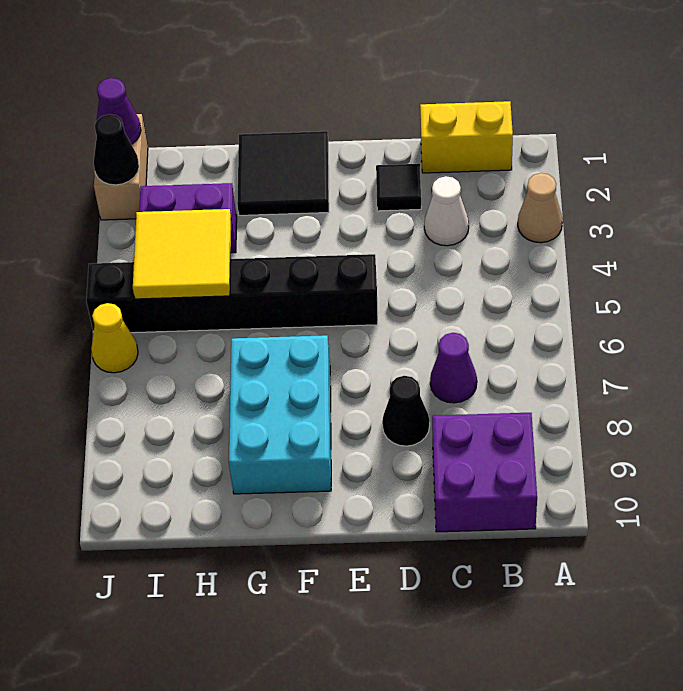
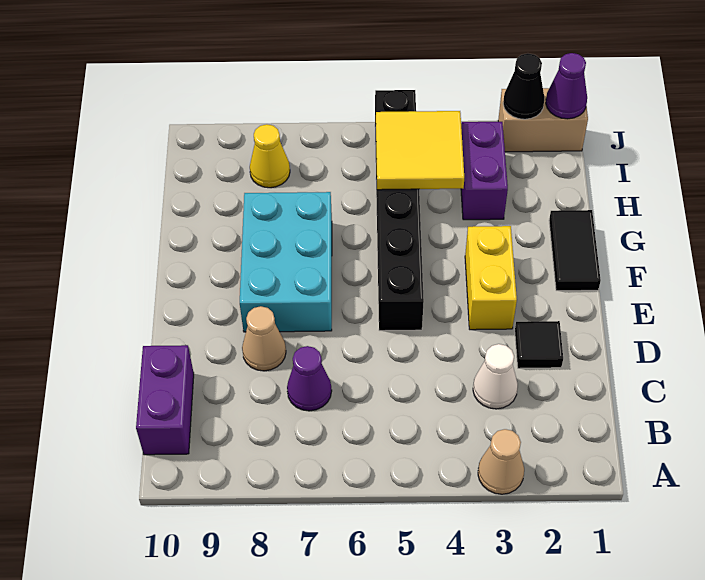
yellow 1x2 brick [420,101,513,173] -> yellow 1x2 brick moved to [465,226,517,330]
purple 2x2 brick [432,413,537,532] -> purple 1x2 brick [136,345,194,455]
black 1x1 cone [382,376,430,446] -> tan 1x1 cone [242,306,286,371]
black 2x2 tile [237,131,329,215] -> black 1x2 tile [549,210,601,291]
cyan 2x3 brick [229,335,331,494] -> cyan 2x3 brick turned to [240,192,332,332]
yellow 1x1 cone [91,303,138,373] -> yellow 1x1 cone moved to [250,124,290,188]

